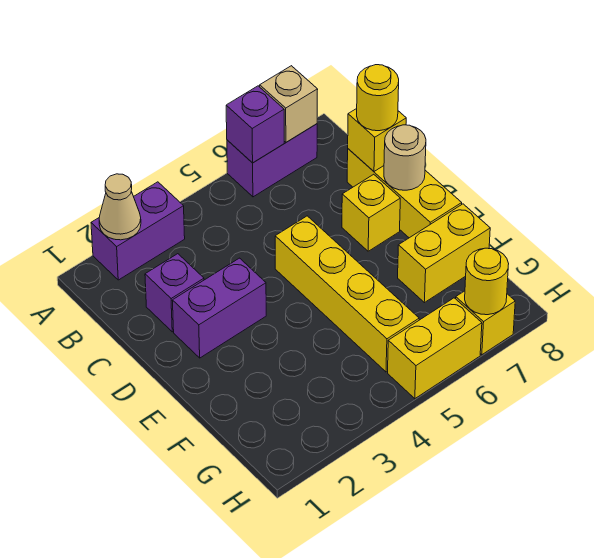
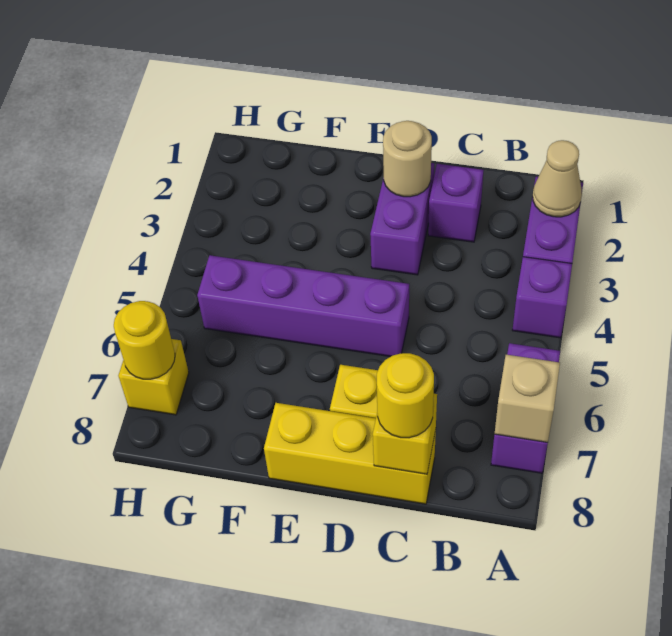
purple 1x1 brick [226,86,284,163] -> purple 1x1 brick moved to [512,257,572,338]
yellow 1x4 brick [275,216,419,372] -> purple 1x4 brick [197,255,409,357]
tan 1x1 round brick [384,125,426,190] -> tan 1x1 round brick moved to [383,121,432,197]
yellow 1x2 brick [398,204,490,303] -> none
yellow 1x2 brick [388,298,482,399] -> none

